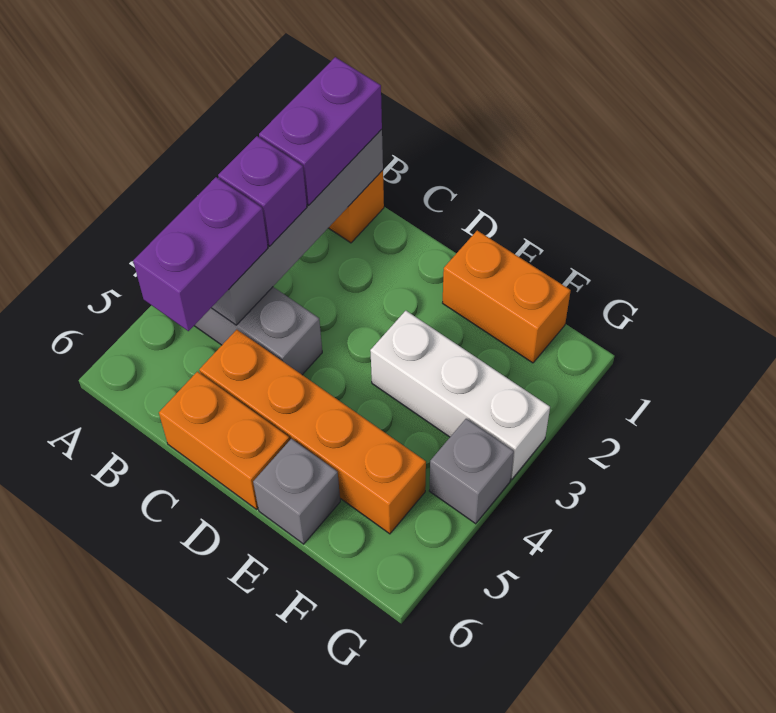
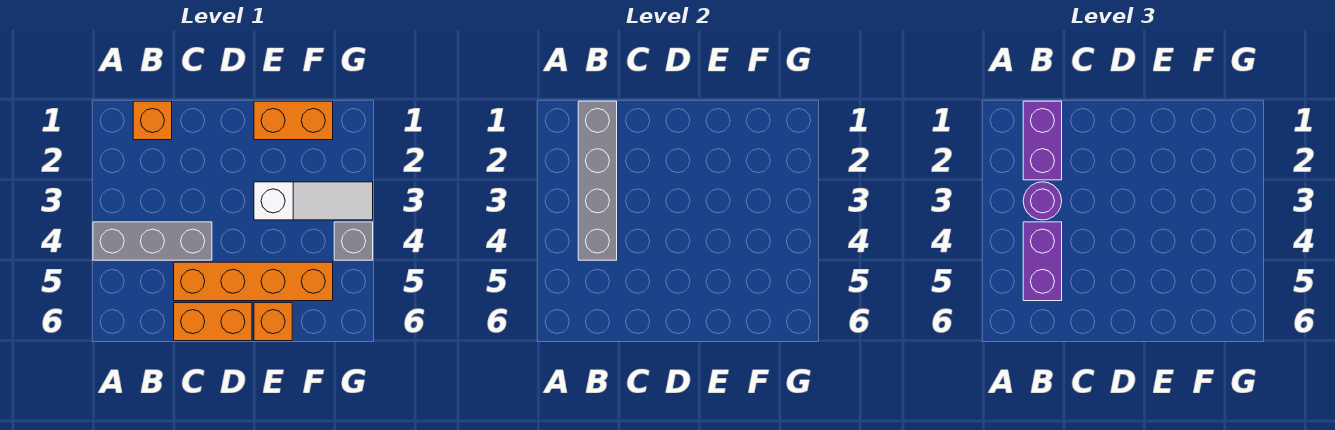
purple 1x1 brick [218,136,307,246] -> purple 1x1 round brick [1023,182,1062,220]
white 1x3 brick [370,311,550,480] -> white 1x3 slope [254,182,373,220]
grey 1x1 brick [253,439,340,544] -> orange 1x1 brick [254,303,292,341]

